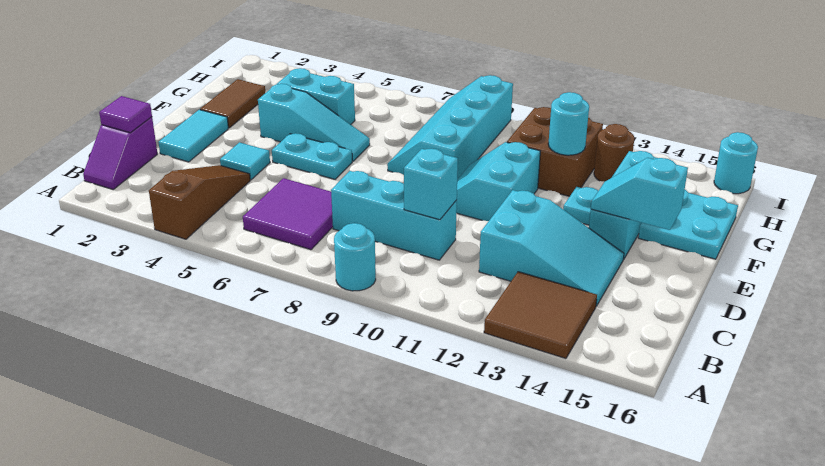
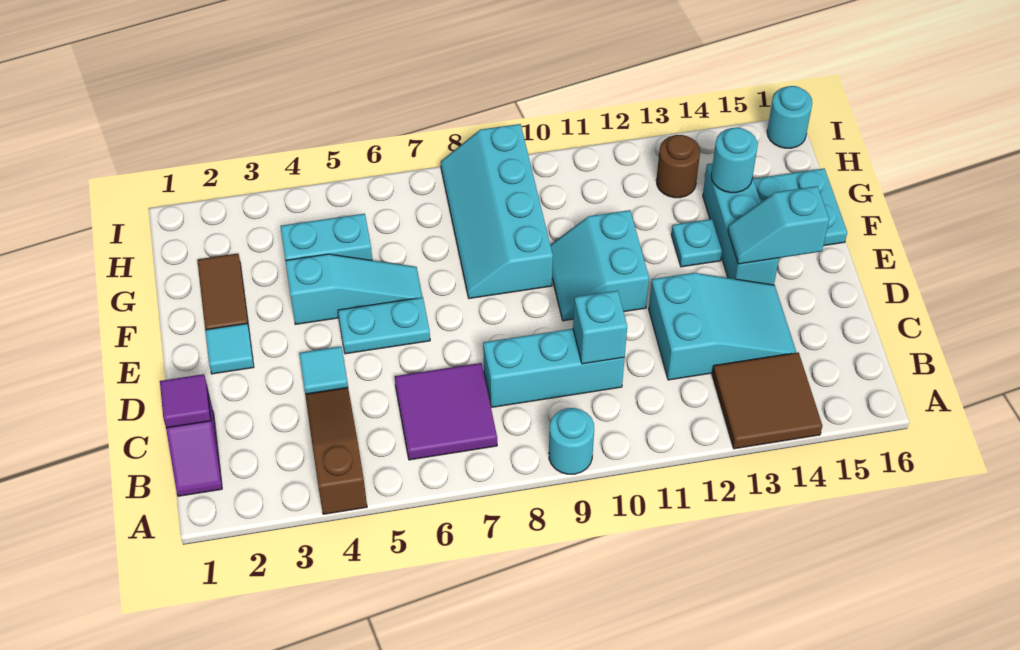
cyan 1x2 tile [158,110,228,162] -> cyan 1x1 tile [205,323,254,374]
brown 2x2 brick [507,107,603,196] -> none
cyan 1x1 round brick [548,92,589,155] -> cyan 1x1 round brick moved to [711,128,758,193]

